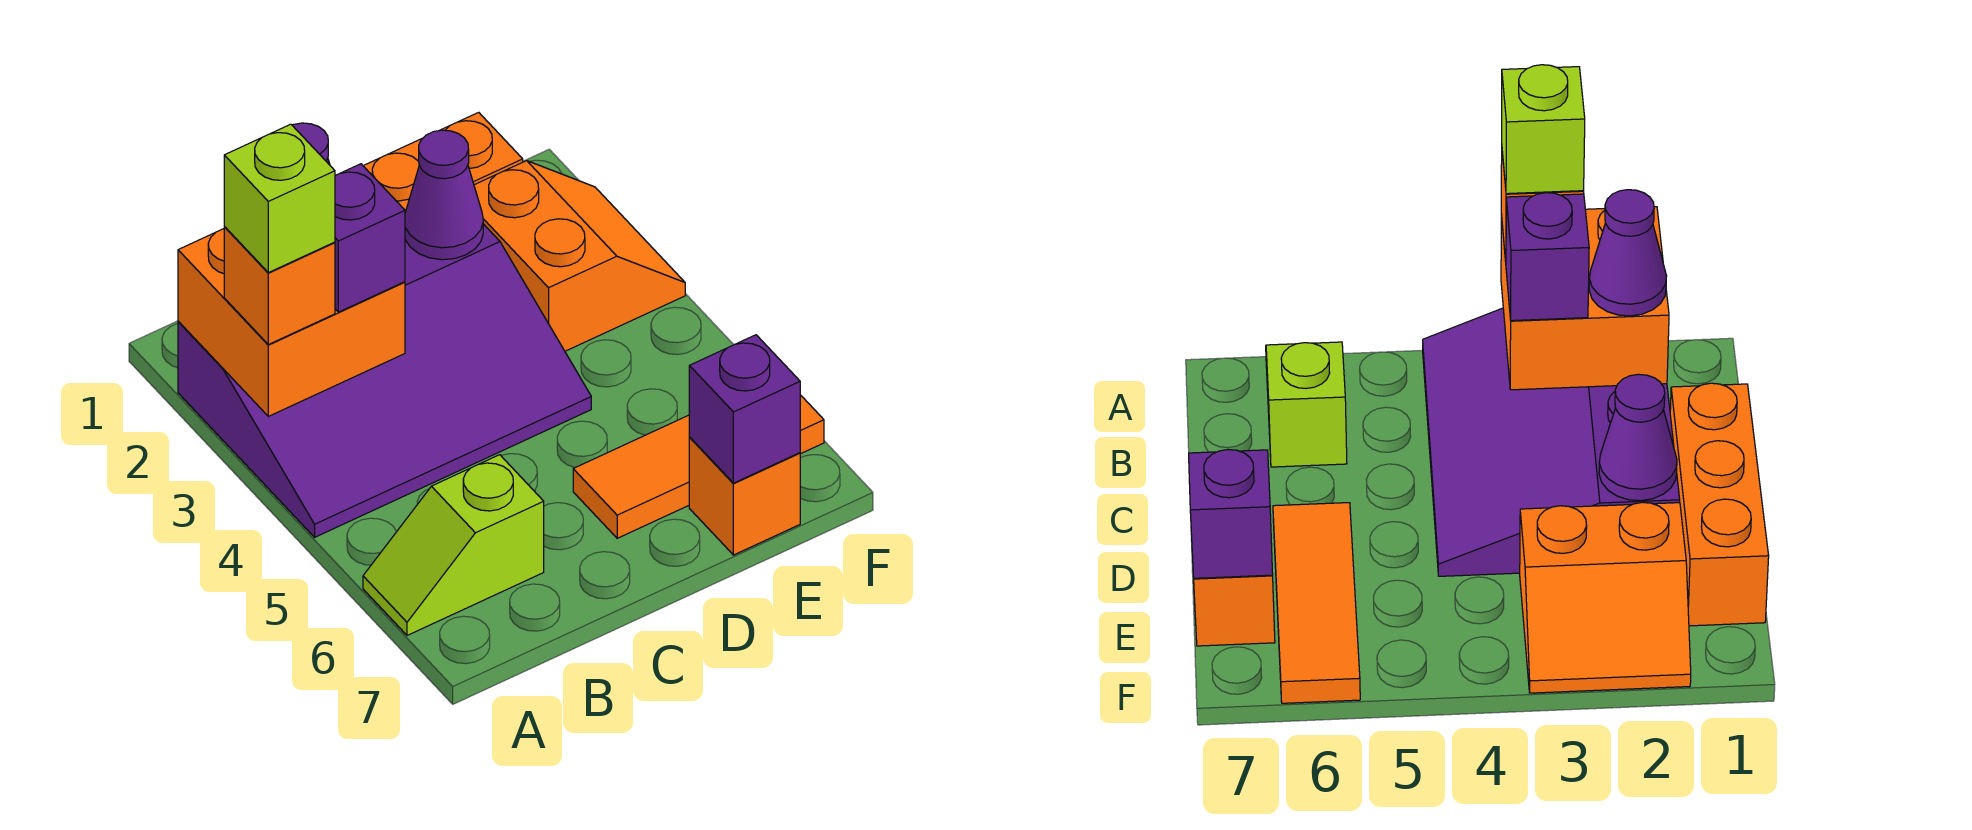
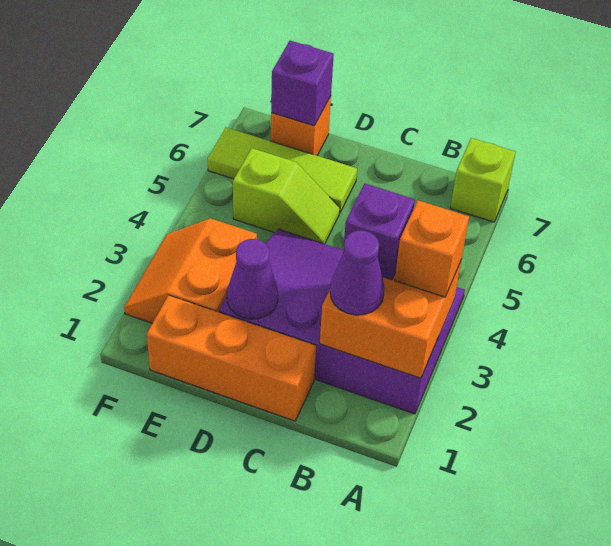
lime 1x1 brick [224,124,335,273] -> lime 1x1 brick moved to [450,138,516,222]
lime 1x2 slope [363,455,544,635] -> lime 1x2 slope moved to [233,148,340,244]
orange 1x3 tile [573,395,824,538] -> lime 1x3 tile [208,127,357,212]

